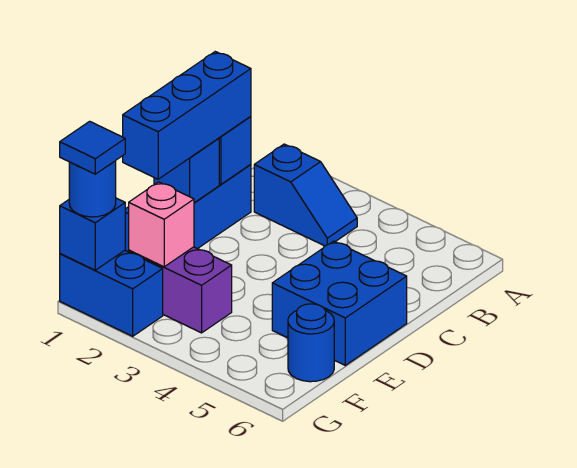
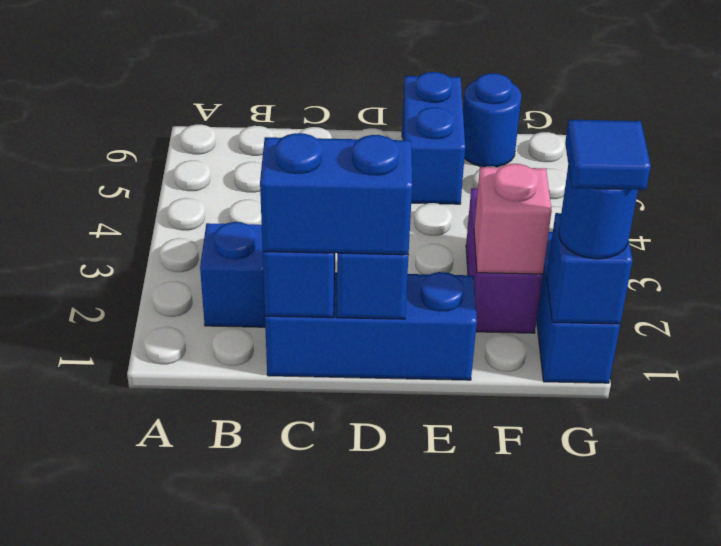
blue 1x3 brick [123,52,251,179] -> blue 1x2 brick [260,133,412,255]
blue 2x2 brick [272,241,407,365] -> blue 1x2 brick [402,72,465,204]

